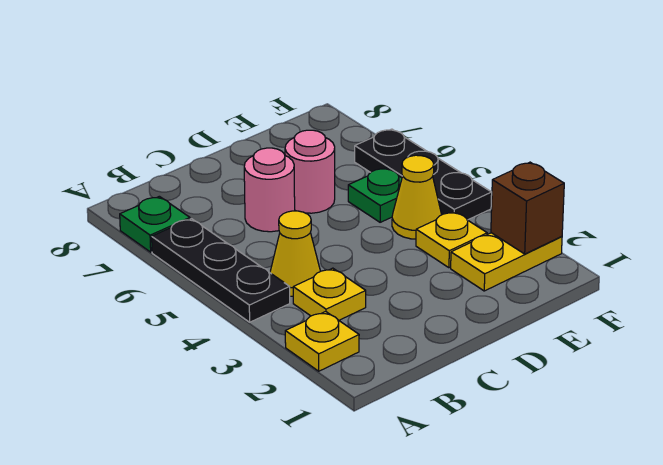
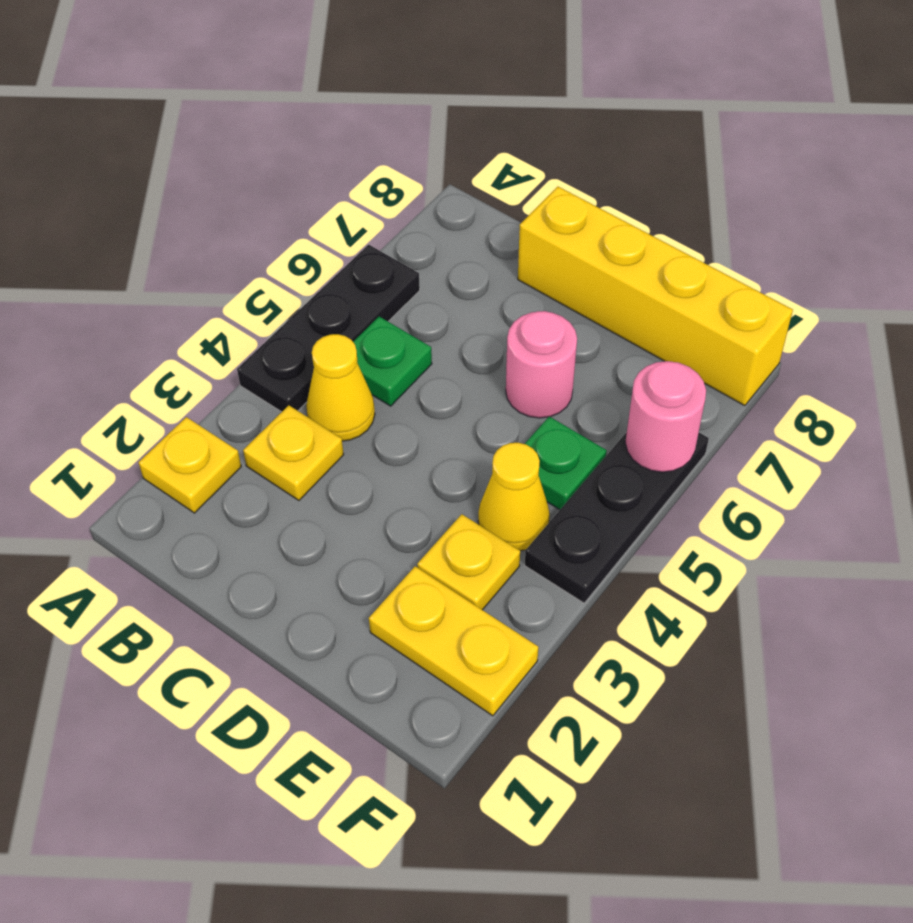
green 1x1 plate [120,196,190,252] -> green 1x1 plate moved to [353,317,432,406]
pink 1x1 round brick [244,148,295,232] -> pink 1x1 round brick moved to [625,361,706,472]
none -> yellow 1x4 brick [518,187,793,406]
brown 1x1 brick [491,162,564,254] -> none

